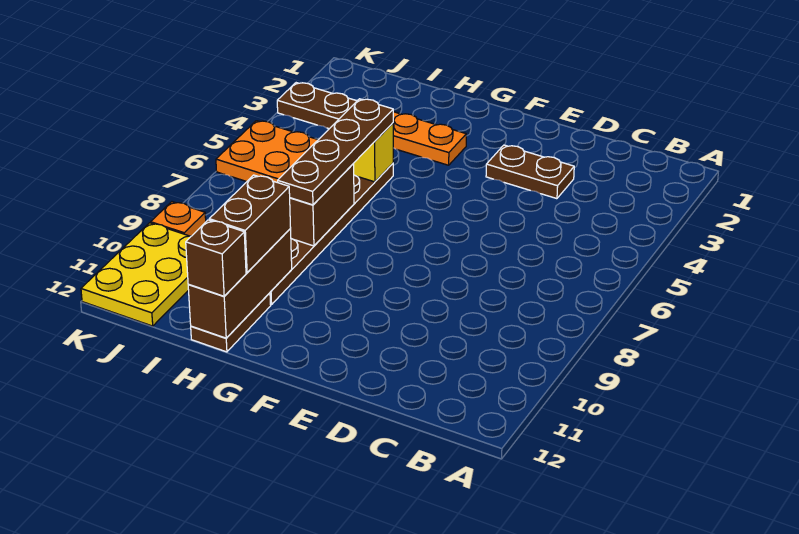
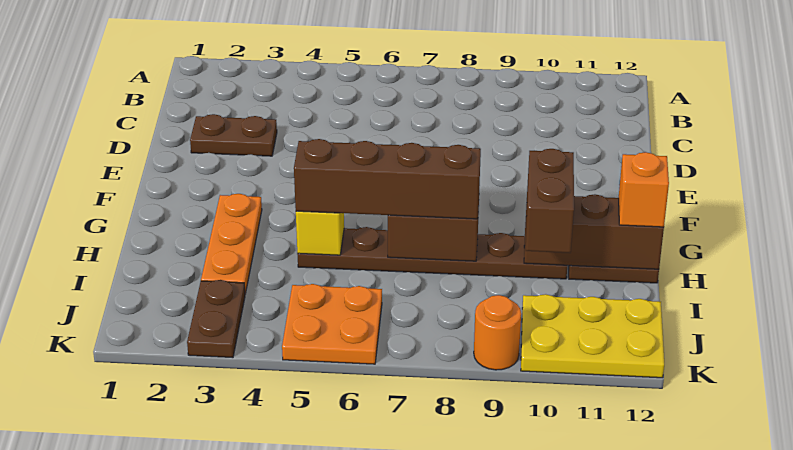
brown 1x2 plate [486,145,574,199] -> brown 1x2 plate turned to [190,114,277,156]
brown 1x4 plate [278,99,393,205] -> brown 1x4 brick [294,139,481,219]
brown 1x2 brick [209,175,291,273] -> brown 1x2 brick turned to [526,149,574,253]
brown 1x1 brick [186,220,246,296] -> orange 1x1 brick [619,152,669,227]
orange 1x1 plate [151,202,206,236] -> orange 1x1 round brick [474,295,521,370]

